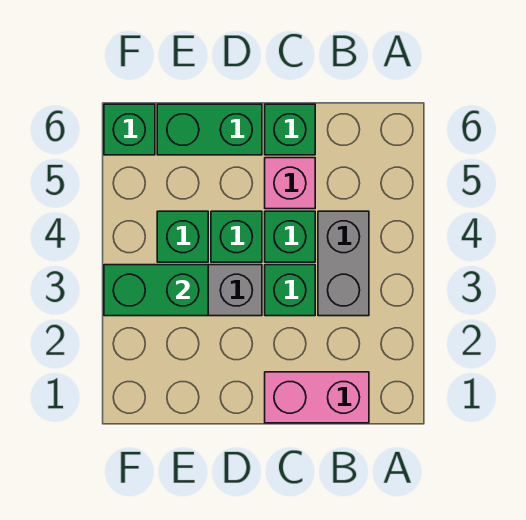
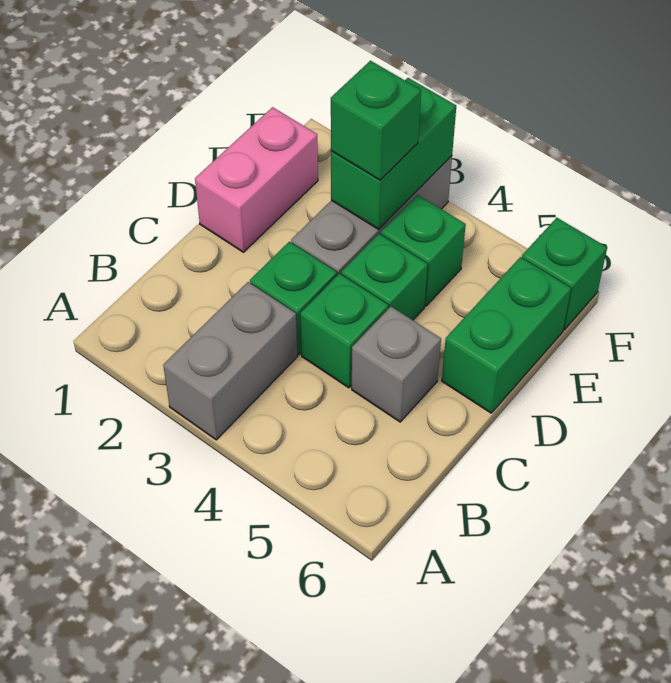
pink 1x2 brick [265,372,369,423] -> pink 1x2 brick moved to [195,107,318,252]
grey 1x2 brick [318,211,369,316] -> grey 1x2 brick turned to [163,282,297,440]
pink 1x1 brick [265,158,315,209] -> grey 1x1 brick [352,307,441,422]
green 1x1 brick [265,104,315,155] -> green 1x1 brick moved to [331,61,421,180]

